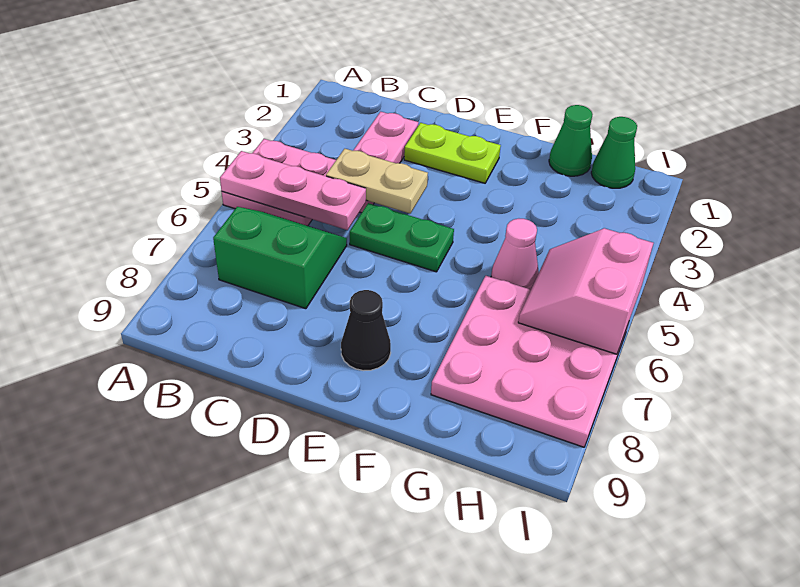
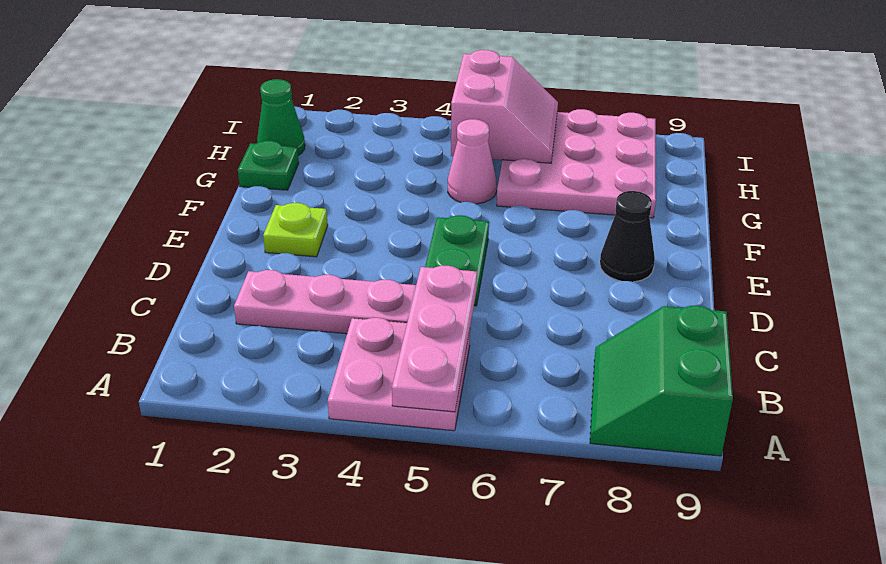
green 2x2 slope [213,207,347,309] -> green 2x2 slope moved to [590,306,733,456]
tan 1x2 plate [326,149,428,214] -> none
lime 1x2 plate [404,123,501,183] -> lime 1x1 plate [263,203,328,257]
green 1x1 cone [549,105,593,176] -> green 1x1 plate [238,141,299,190]
pink 2x2 slope [518,228,653,354] -> pink 2x2 slope turned to [451,50,558,163]

